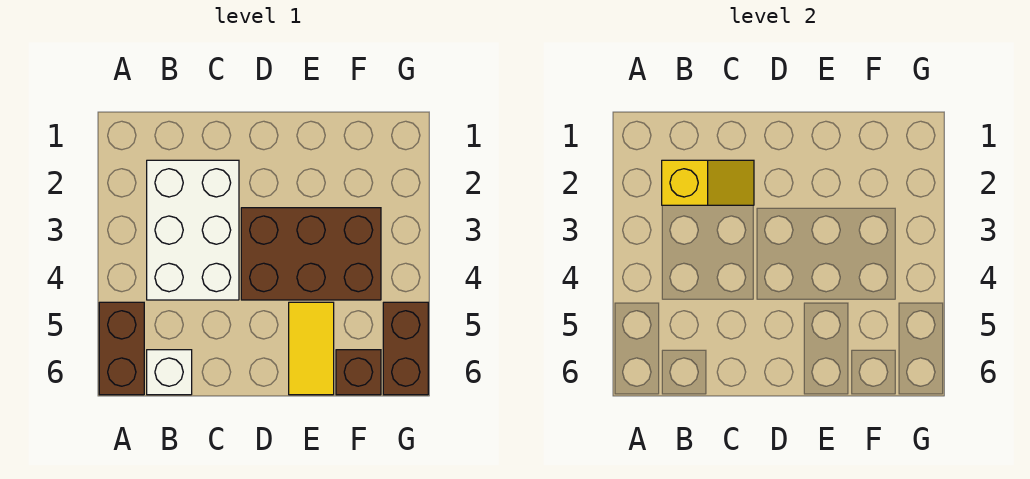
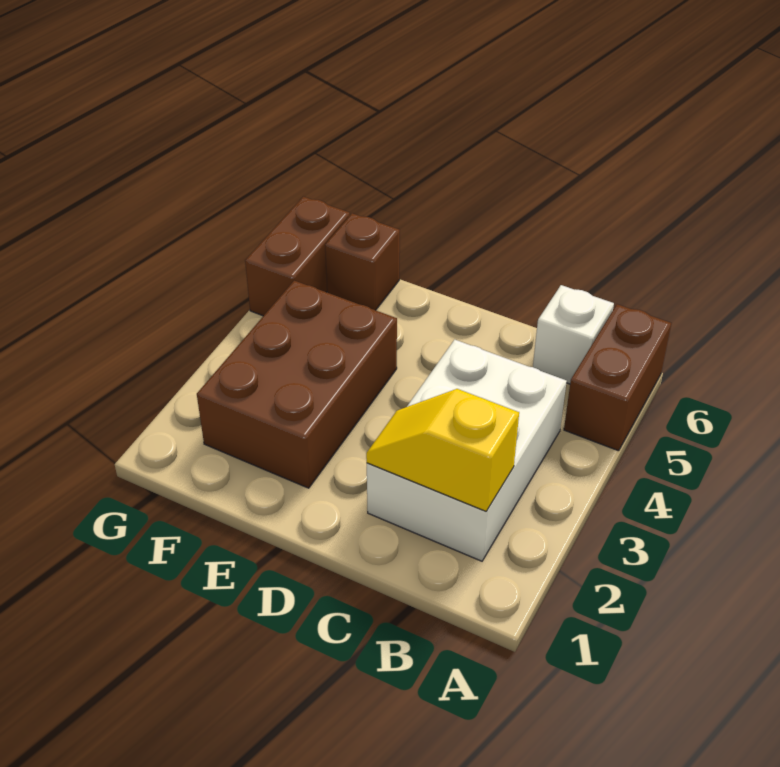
brown 2x3 brick [241,208,381,300] -> brown 2x3 brick turned to [197,281,397,488]
yellow 1x2 tile [289,302,334,395] -> none

